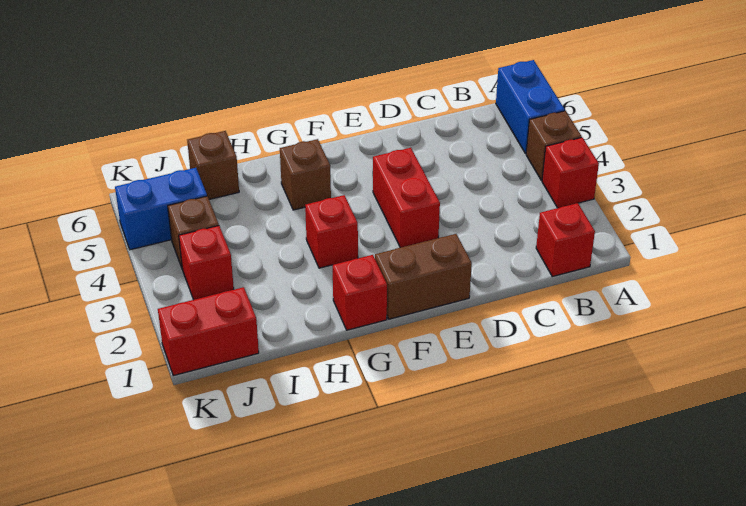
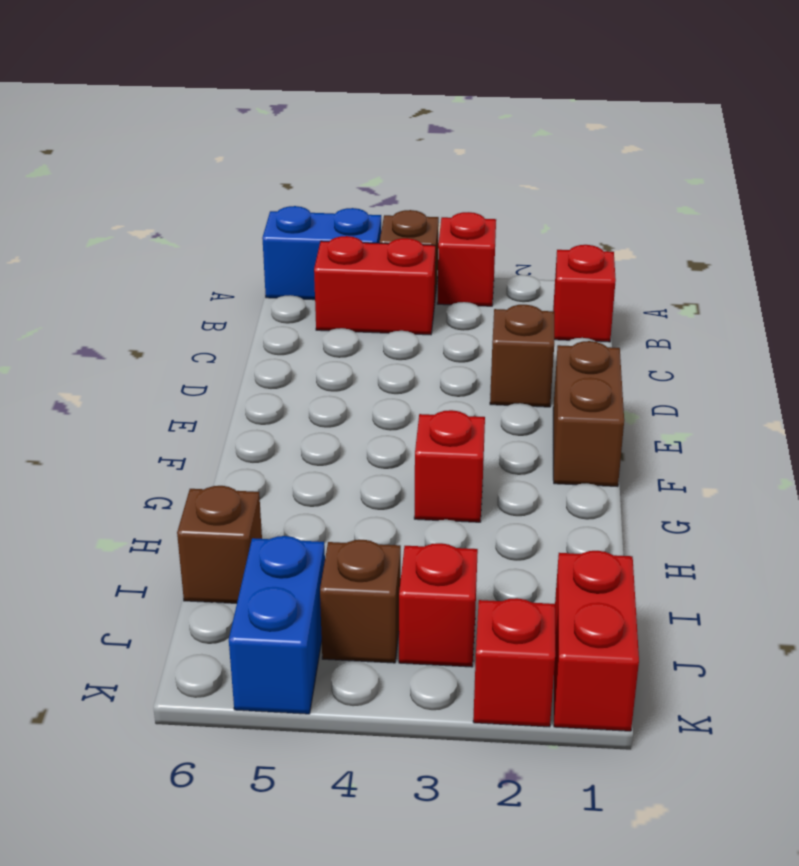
red 1x2 brick [373,148,440,248] -> red 1x2 brick moved to [314,236,435,335]
red 1x1 brick [333,255,387,330] -> red 1x1 brick moved to [473,598,555,727]
brown 1x1 brick [280,139,331,210] -> brown 1x1 brick moved to [490,305,554,407]

